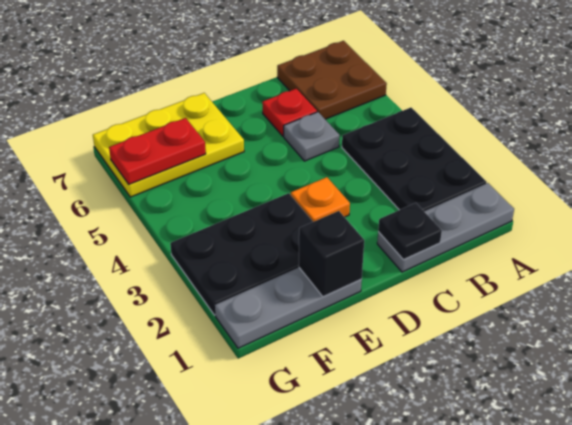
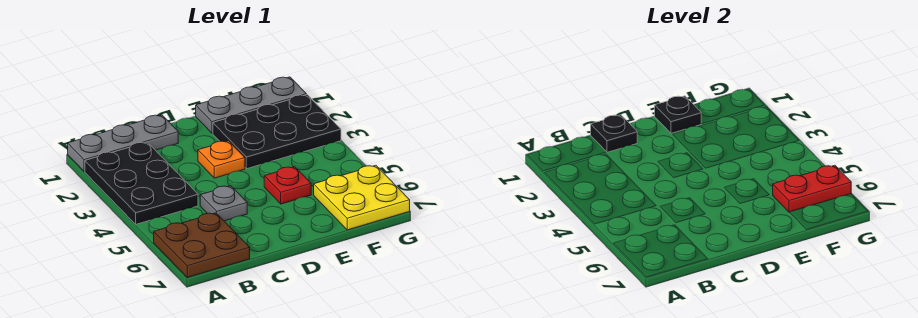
red 1x1 plate [262,89,317,136] -> red 1x1 plate moved to [264,167,311,204]
black 1x1 brick [299,211,364,297] -> black 1x1 plate [655,96,701,133]
yellow 2x3 plate [93,93,244,197] -> yellow 2x2 plate [314,165,410,230]

